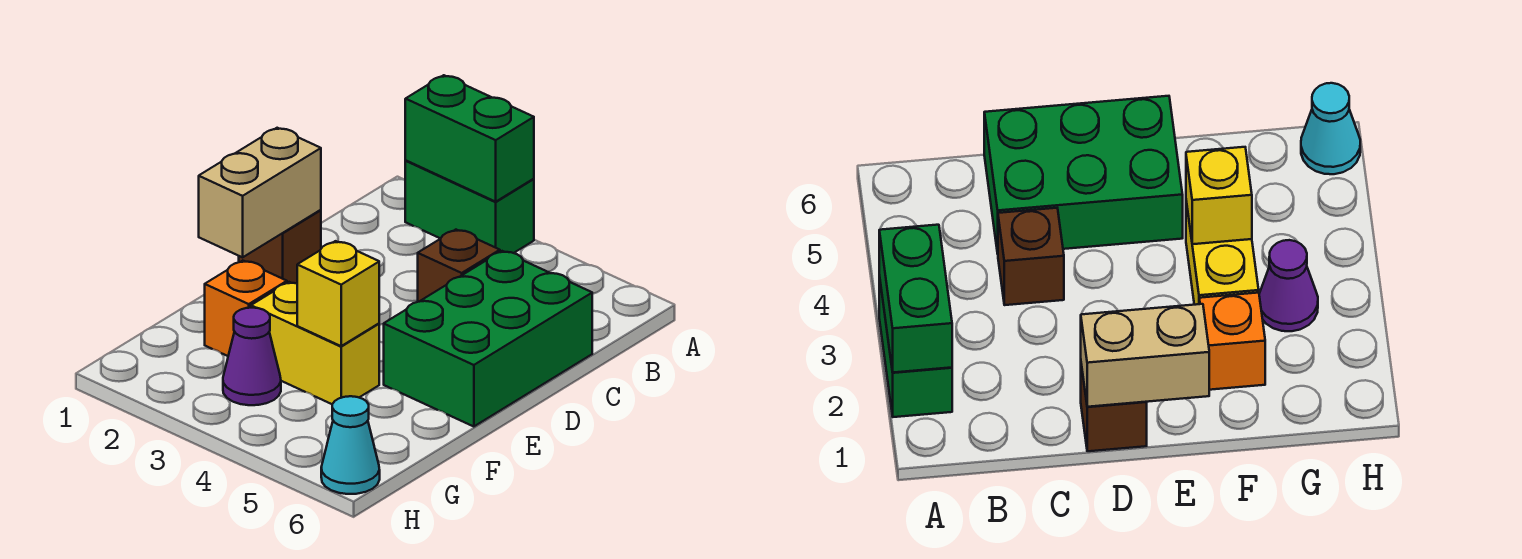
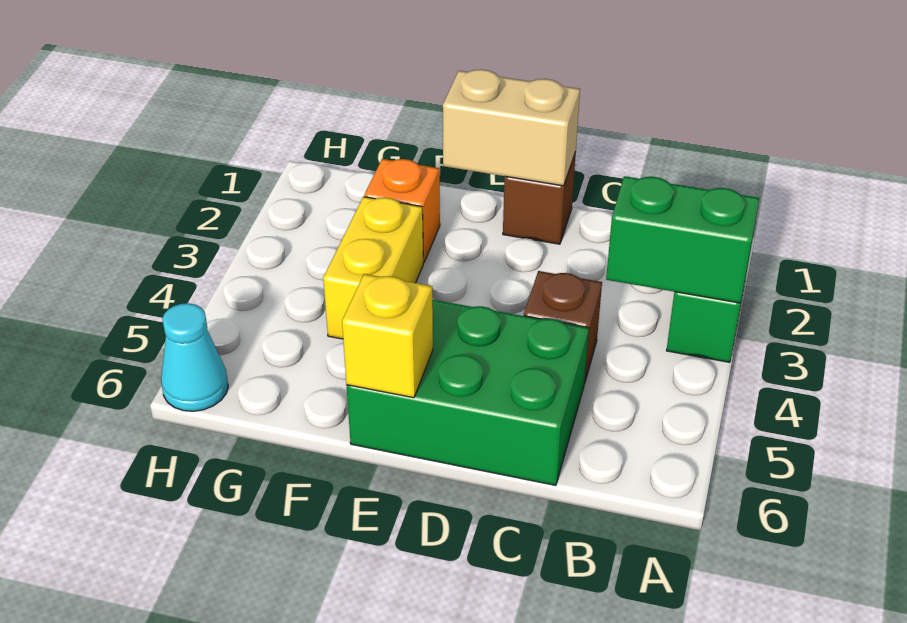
green 1x2 brick [405,75,534,202] -> green 1x2 brick turned to [606,176,759,303]
yellow 1x1 brick [297,241,379,346] -> yellow 1x1 brick moved to [342,274,433,398]
purple 1x1 cone [223,308,281,405] -> none

